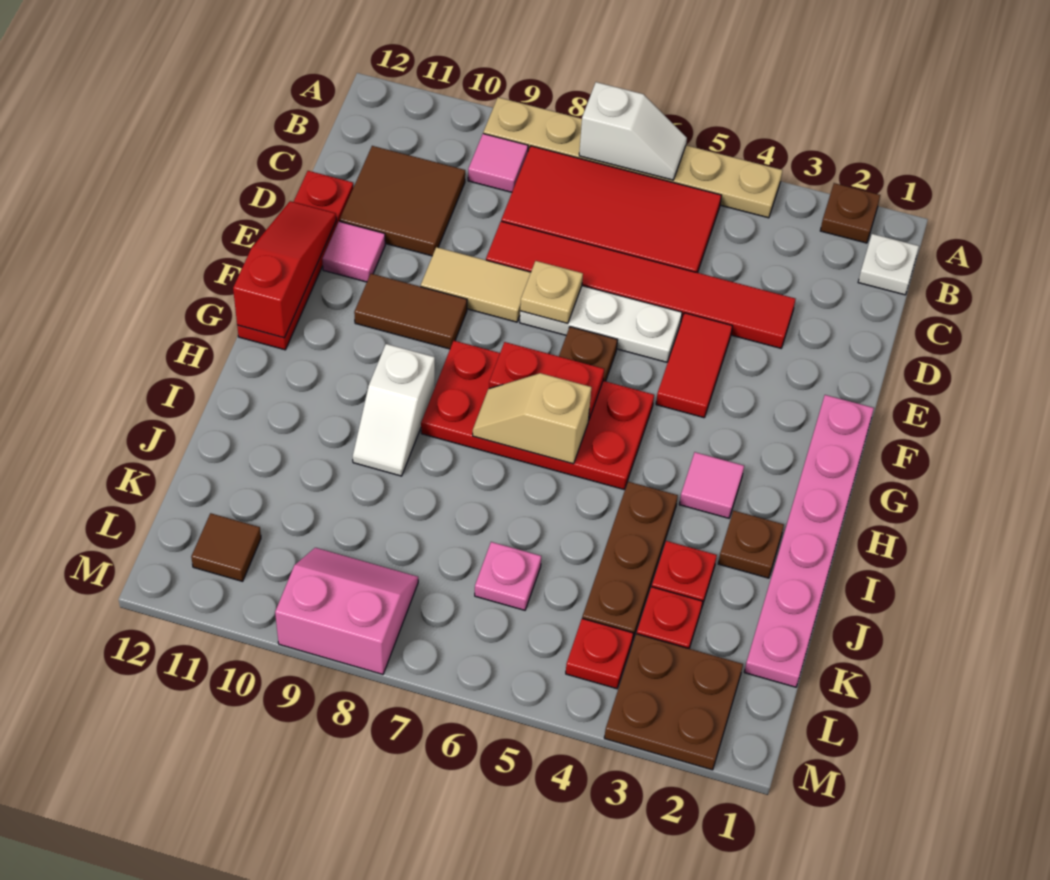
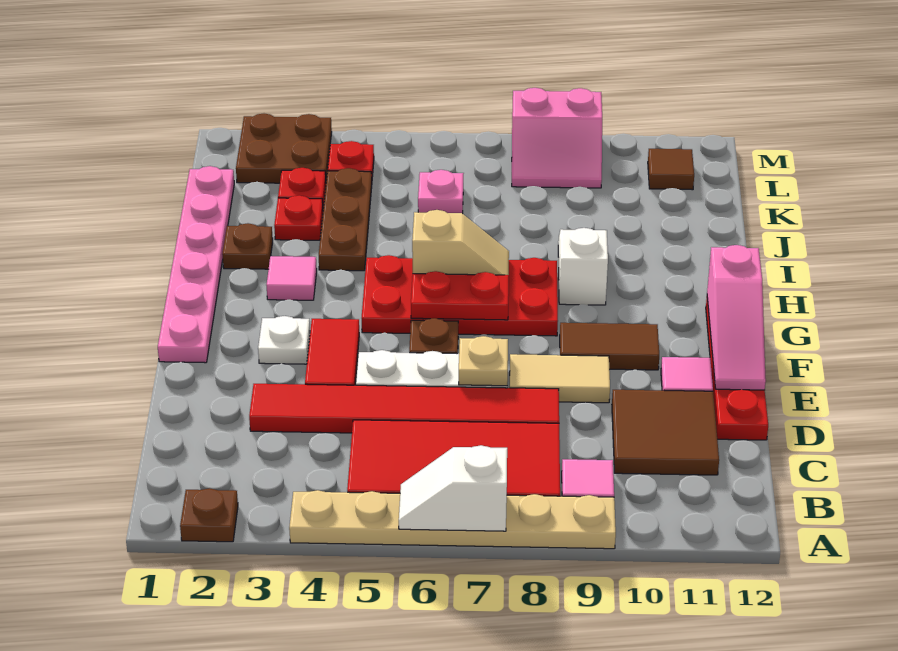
white 1x1 plate [858,234,919,295] -> white 1x1 plate moved to [258,316,310,364]
red 1x3 slope [233,201,336,338] -> pink 1x3 slope [707,245,766,390]

